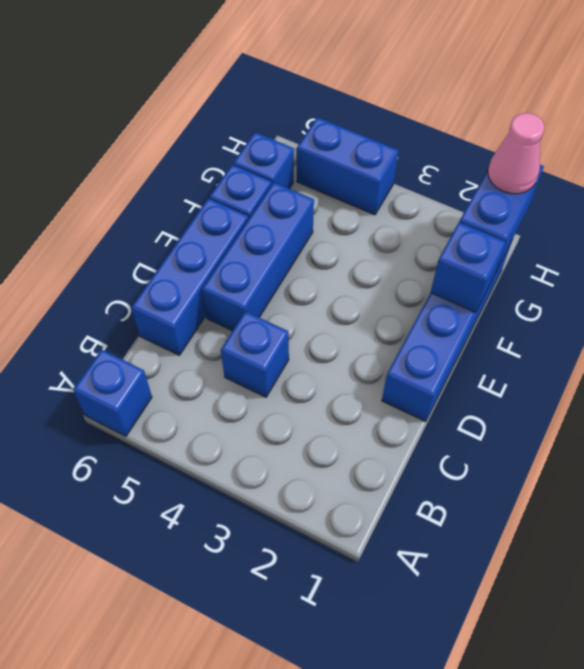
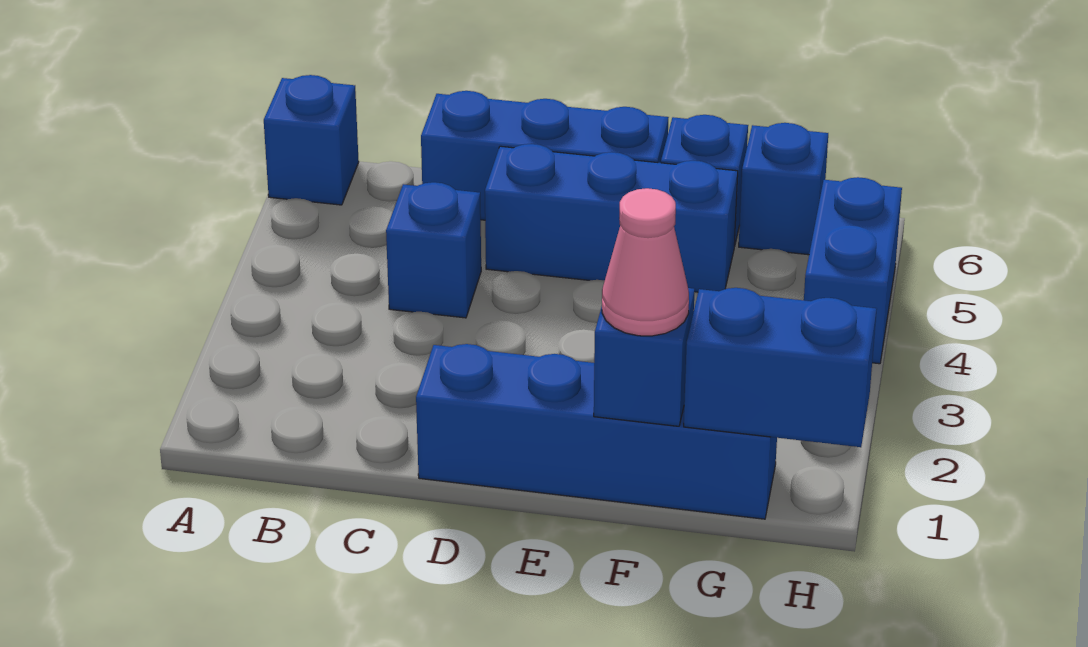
pink 1x1 cone [488,113,544,194] -> pink 1x1 cone moved to [602,188,689,336]

